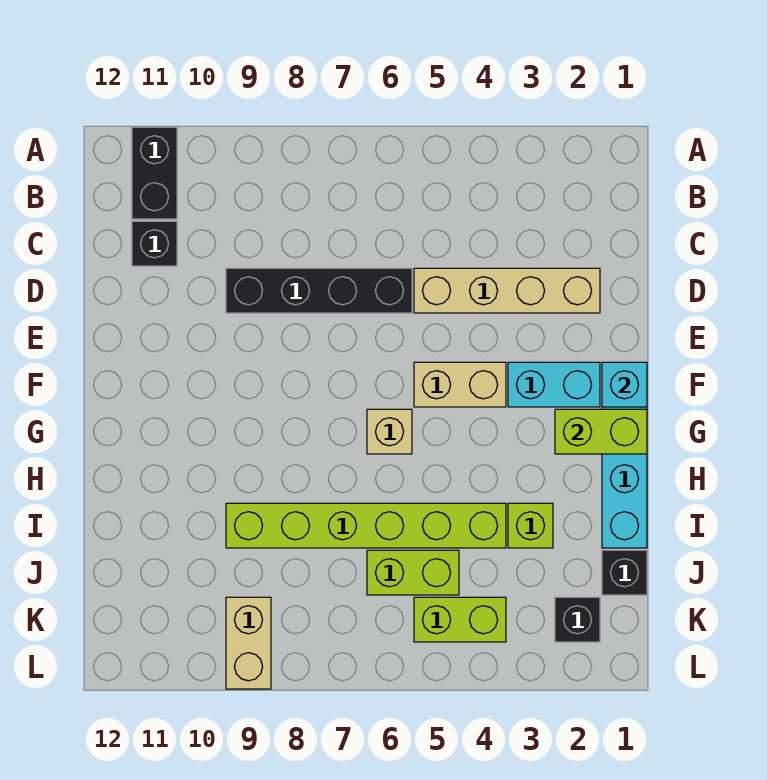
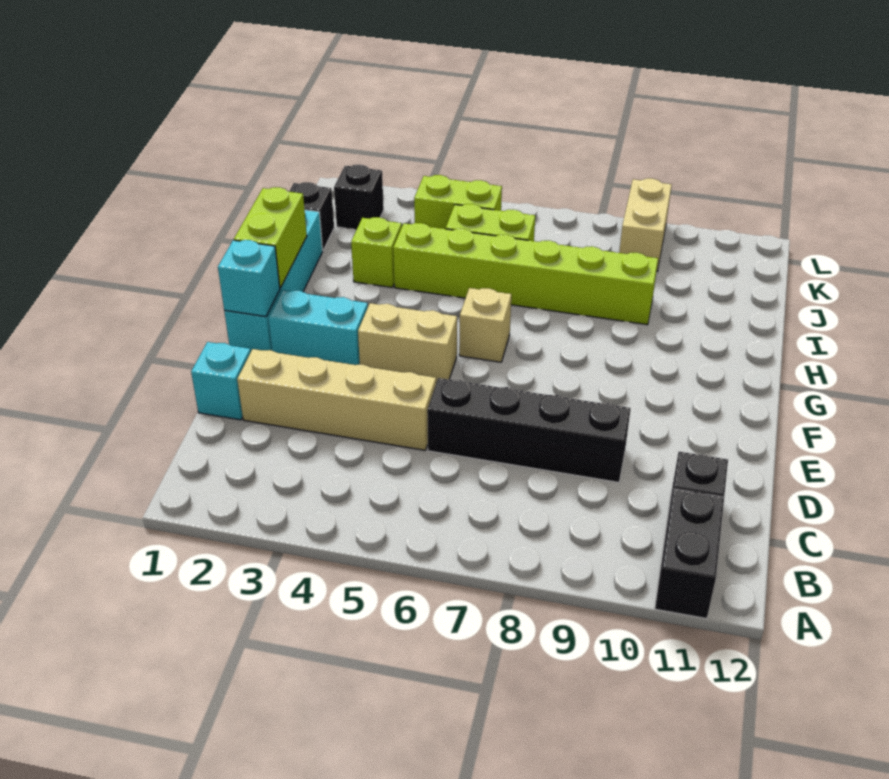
none -> cyan 1x1 brick [191,342,251,420]
lime 1x2 brick [555,409,647,454] -> lime 1x2 brick turned to [234,187,307,288]

